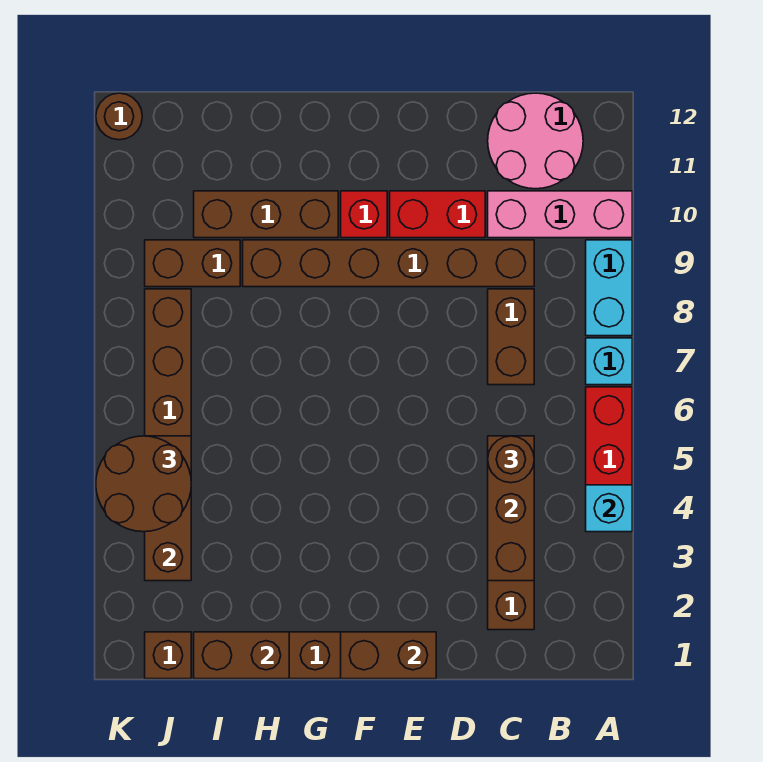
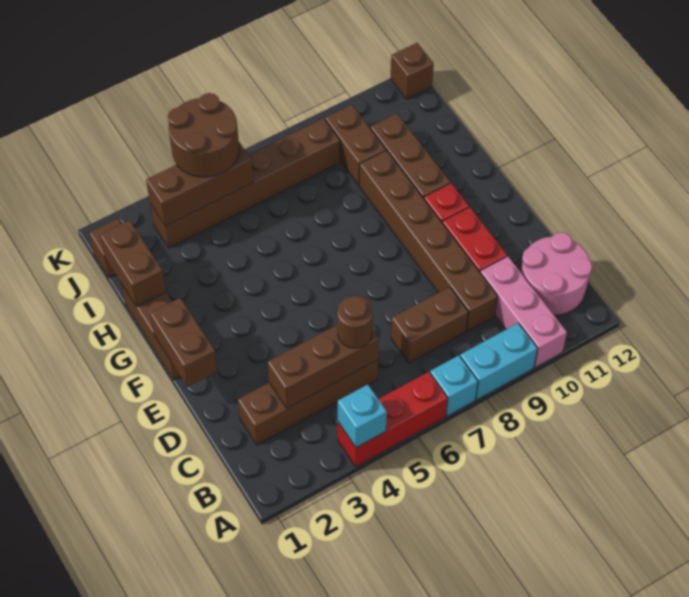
brown 1x1 round brick [96,93,142,140] -> brown 1x1 brick [390,43,434,99]

